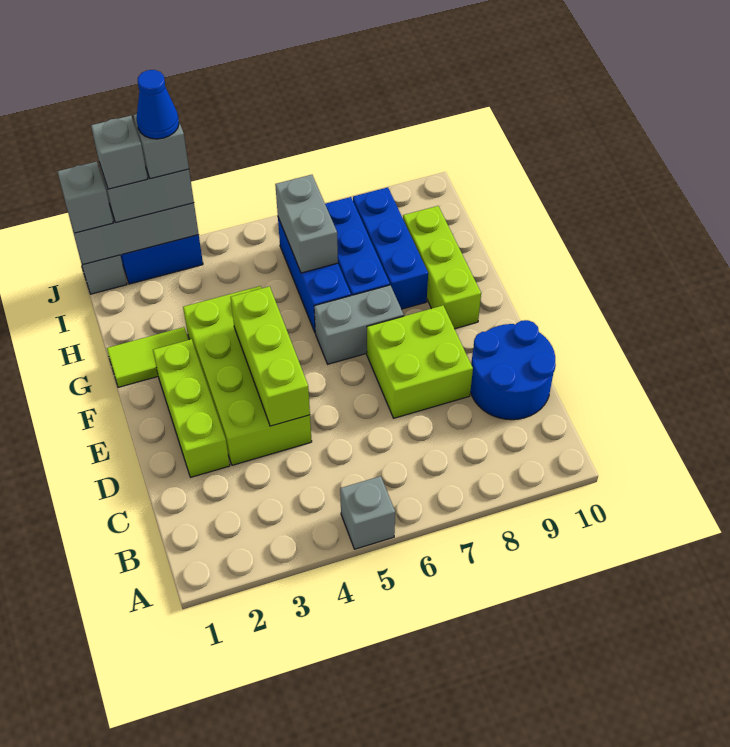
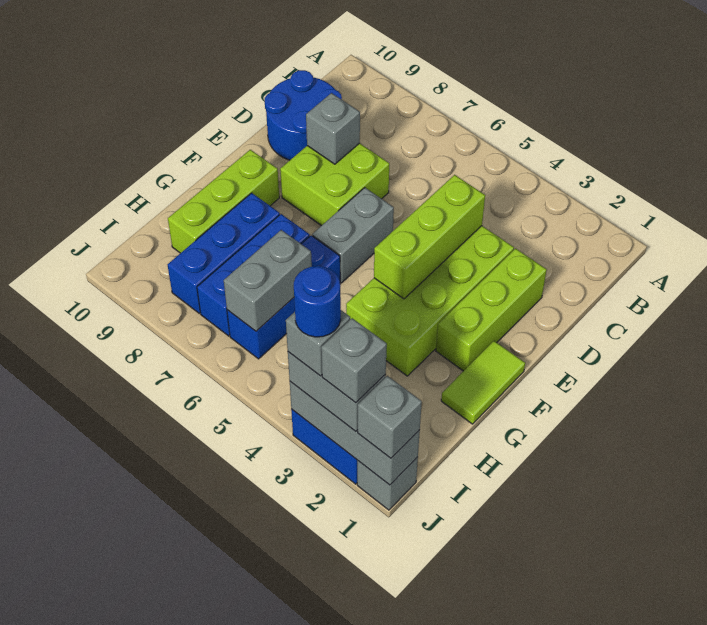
grey 1x1 brick [340,476,395,549] -> grey 1x1 brick moved to [306,93,360,164]
grey 1x2 brick [314,285,404,364] -> grey 1x2 brick turned to [312,188,394,283]
lime 1x2 tile [107,327,189,387] -> lime 1x2 tile turned to [441,341,525,424]
blue 1x1 cone [137,70,179,139] -> blue 1x1 round brick [294,266,341,337]

